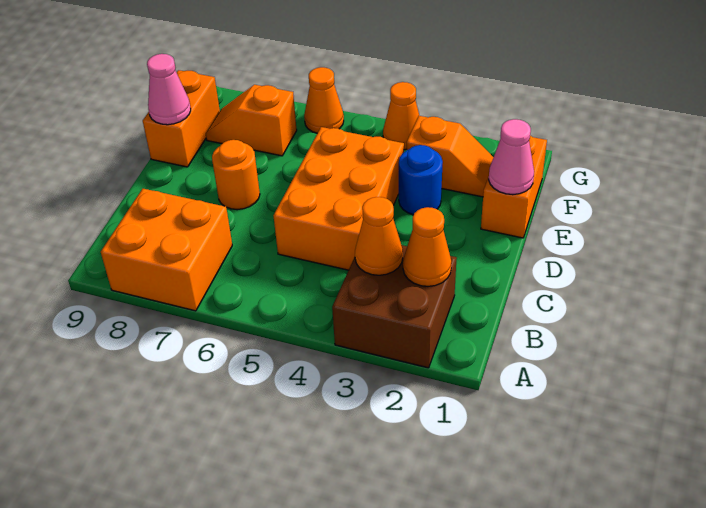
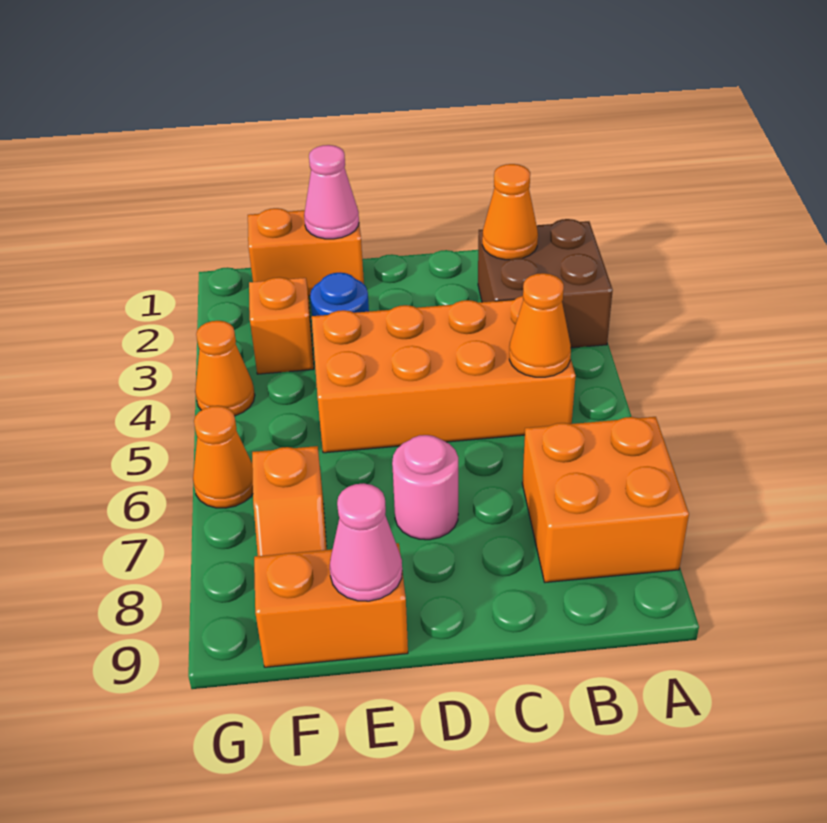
orange 1x1 cone [355,197,403,275] -> orange 1x1 cone moved to [509,273,571,377]
orange 2x3 brick [273,127,404,270] -> orange 2x4 brick [312,296,576,453]
orange 1x1 round brick [212,140,260,210] -> pink 1x1 round brick [392,435,458,540]

